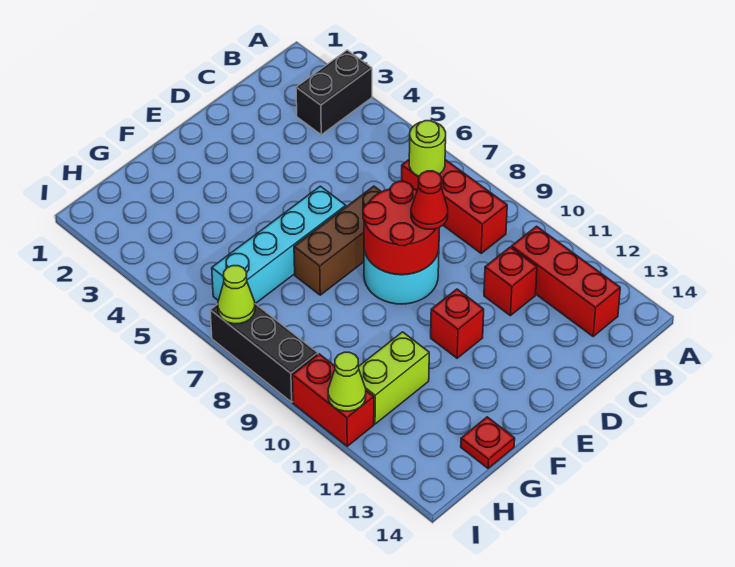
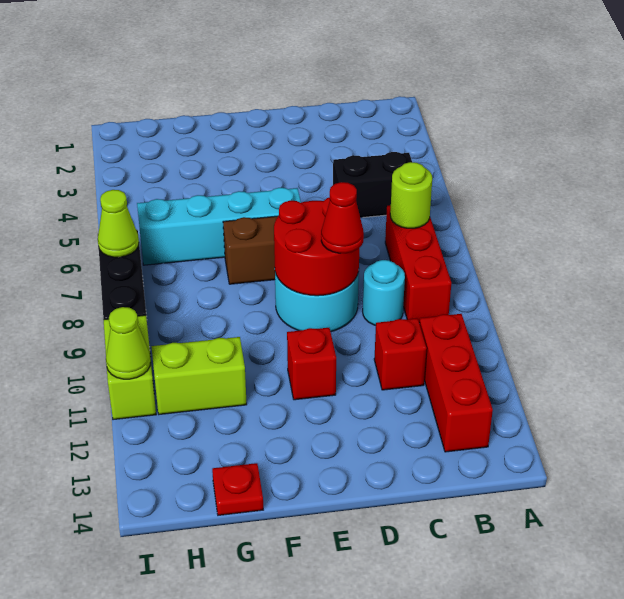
black 1x2 brick [296,50,372,135] -> black 1x2 brick moved to [333,152,412,218]
none -> cyan 1x1 round brick [363,260,405,325]
red 1x2 brick [292,354,374,446] -> lime 1x2 brick [104,315,156,420]

